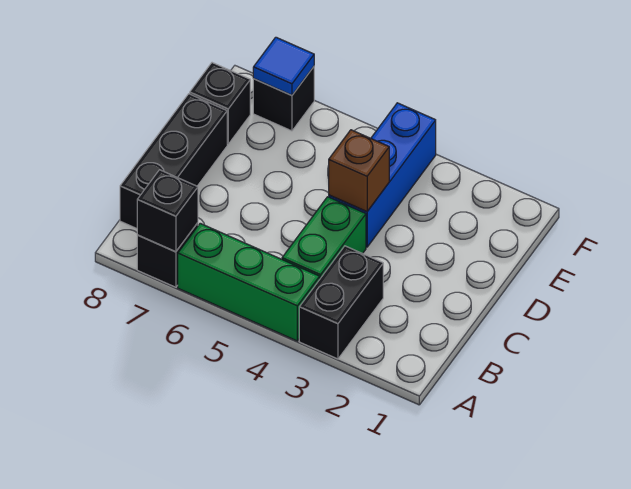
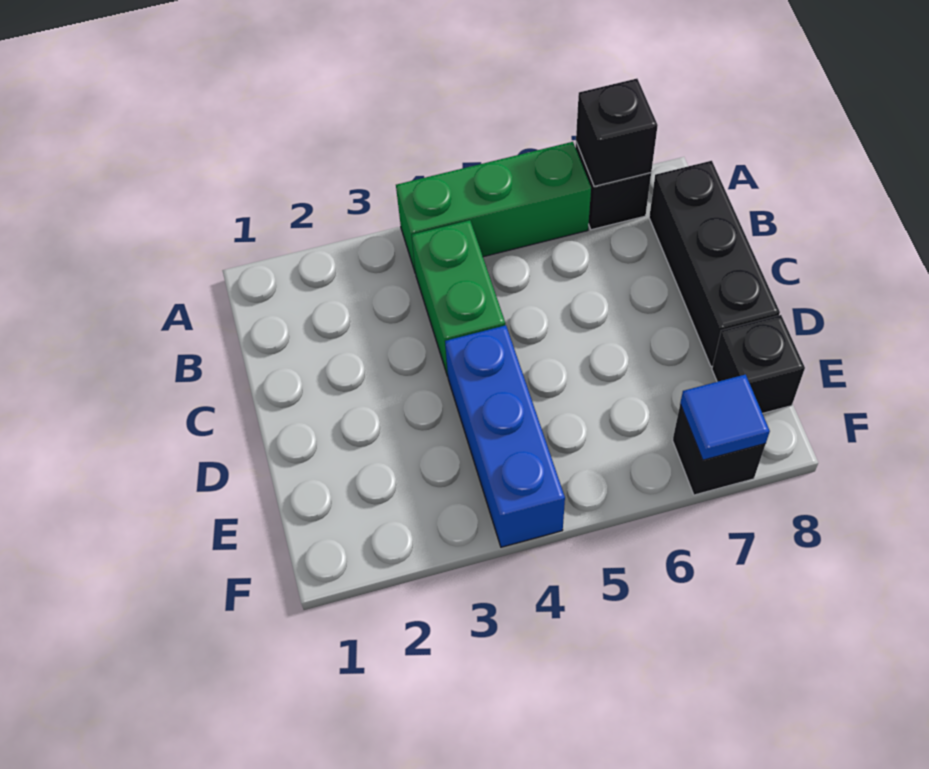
black 1x2 brick [299,246,383,359] -> none
brown 1x1 brick [329,130,389,212] -> none

